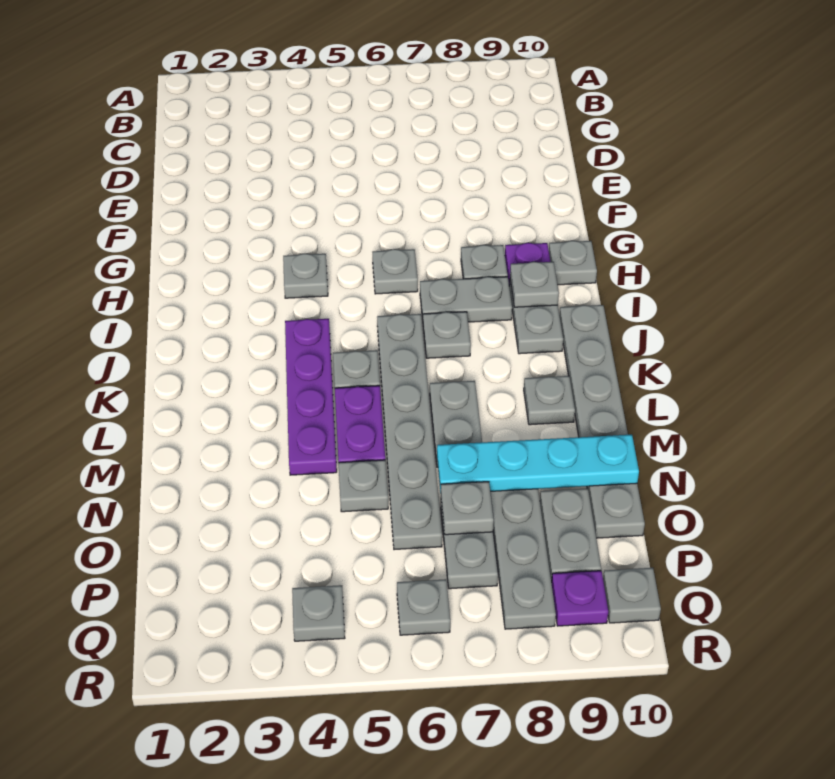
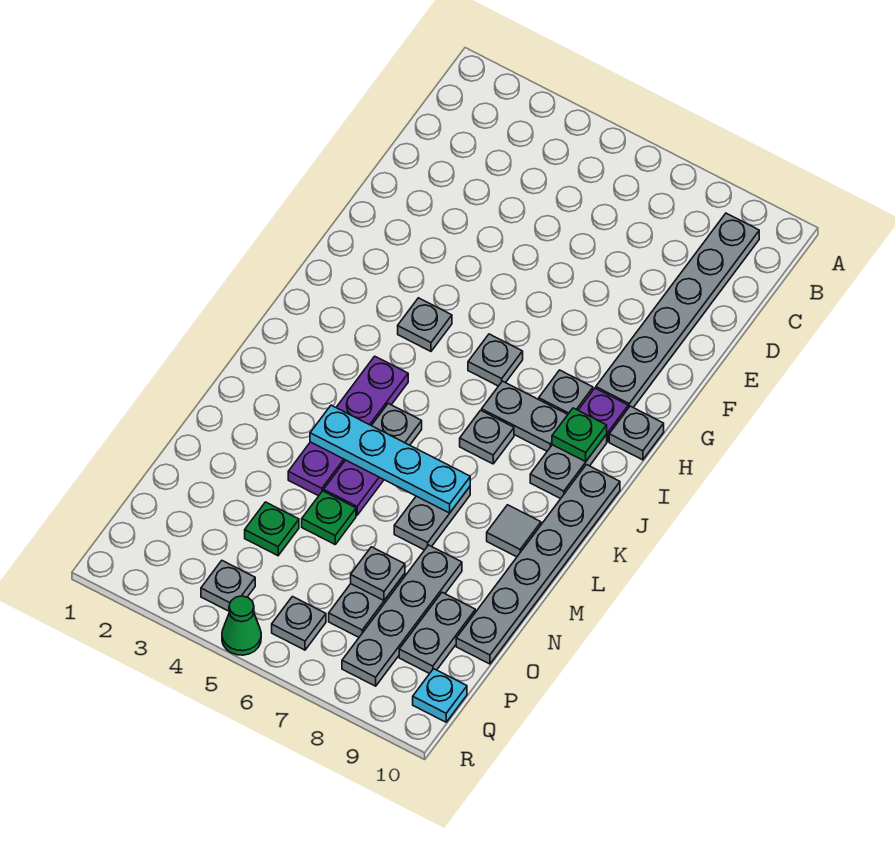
grey 1x1 plate [510,262,559,307] -> green 1x1 plate [552,408,607,462]
grey 1x6 plate [377,314,442,550] -> grey 1x6 plate moved to [596,213,759,408]
grey 1x1 plate [524,376,575,425] -> grey 1x1 tile [487,505,541,557]
grey 1x1 plate [339,460,388,512] -> green 1x1 plate [302,491,356,544]
cyan 1x4 plate [437,435,639,492] -> cyan 1x4 plate moved to [310,405,470,513]
none -> green 1x1 plate [245,502,299,556]
purple 1x1 plate [551,571,608,626] -> none
grey 1x1 plate [603,568,661,623] -> cyan 1x1 plate [413,669,467,722]
none -> green 1x1 cone [222,596,261,655]

